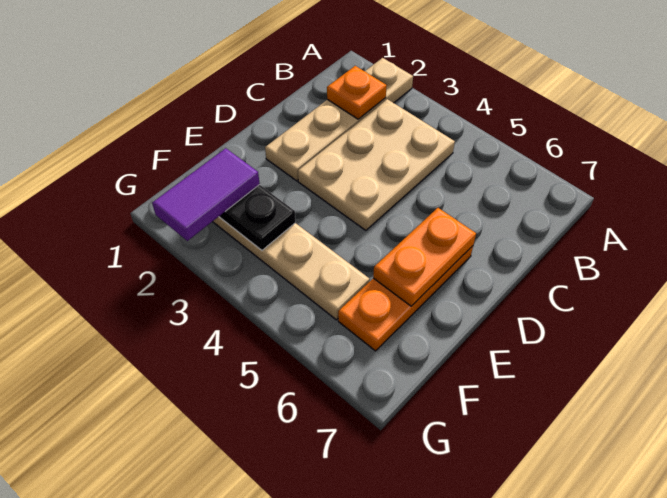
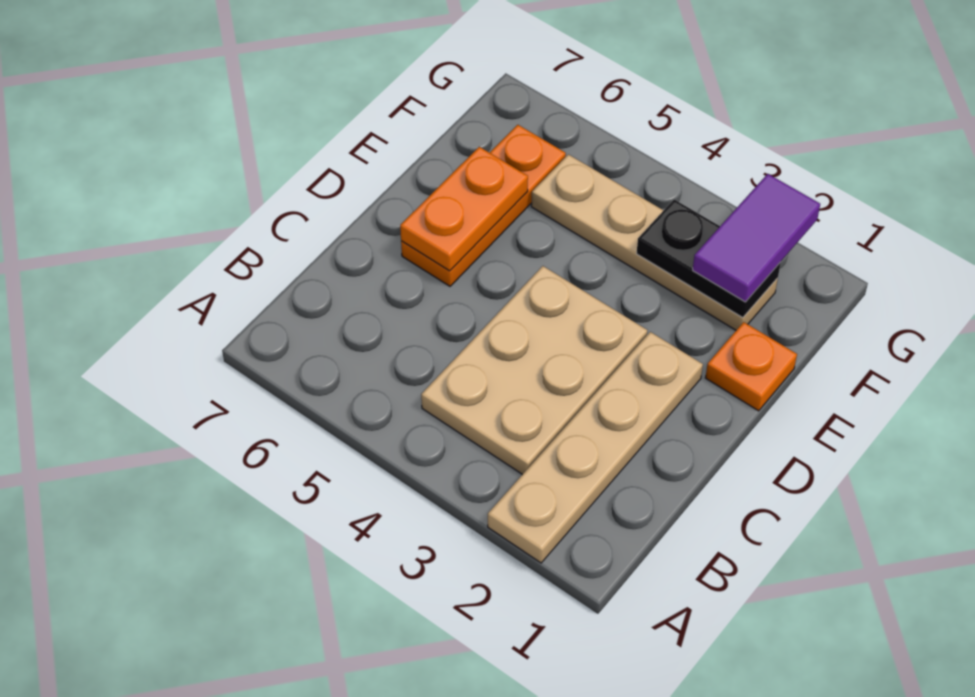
orange 1x1 plate [327,66,387,119] -> orange 1x1 plate moved to [705,322,797,411]

